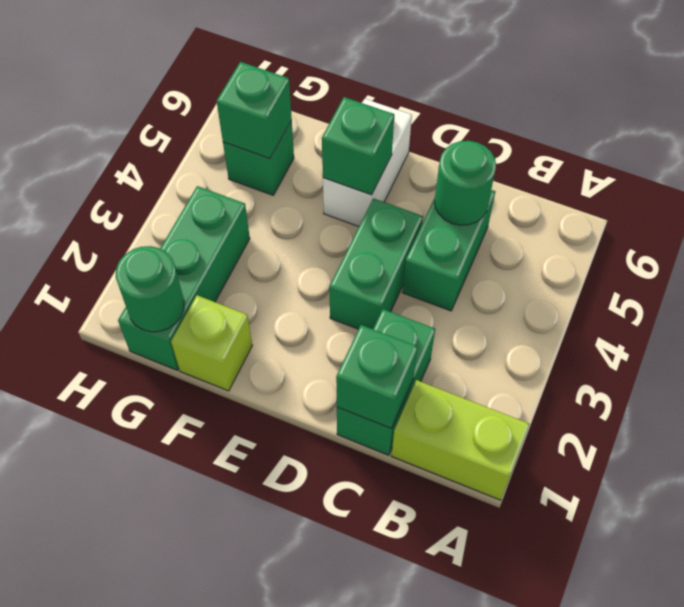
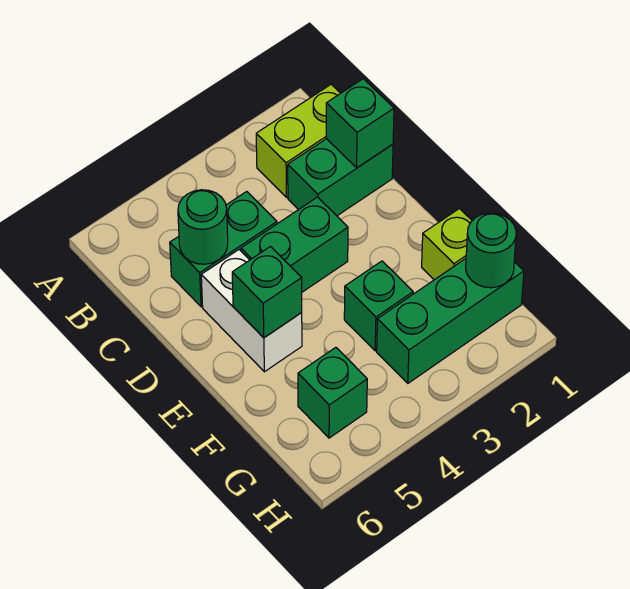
lime 1x2 brick [392,380,530,500] -> lime 1x2 brick turned to [256,84,341,197]
white 1x2 brick [323,99,412,226] -> white 1x2 brick turned to [201,250,302,372]
green 1x1 brick [217,62,292,159] -> green 1x1 brick moved to [344,261,413,351]

